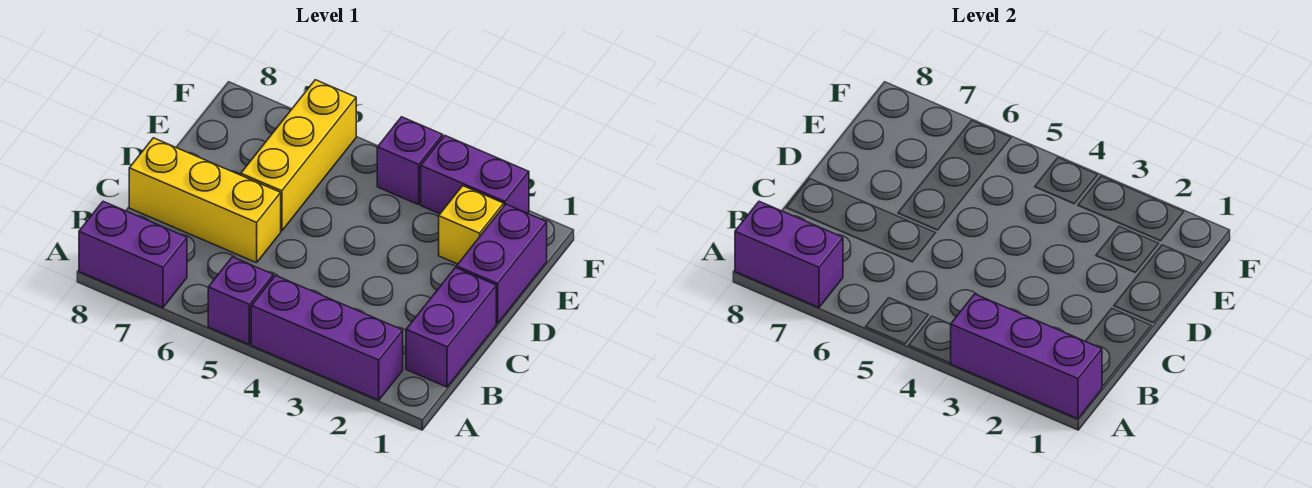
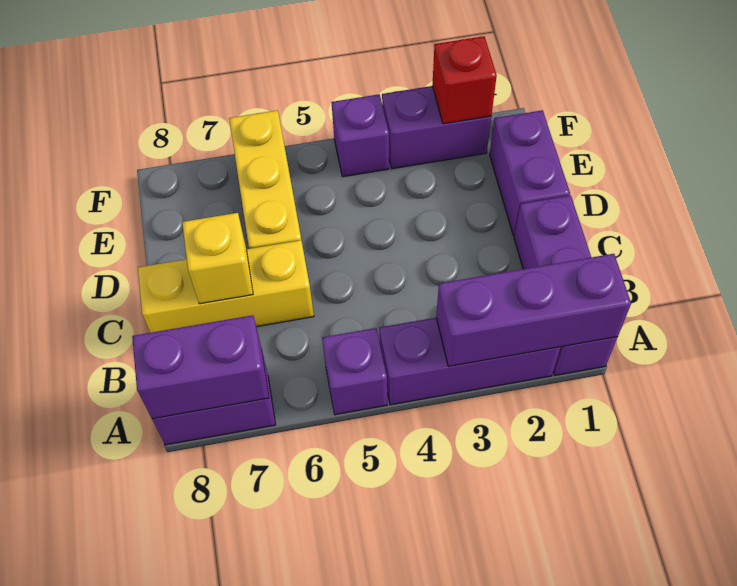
purple 1x2 brick [406,268,496,387] -> purple 1x3 brick [514,195,617,375]
yellow 1x1 brick [439,186,504,264] -> yellow 1x1 brick moved to [182,213,253,304]
none -> red 1x1 brick [432,36,497,124]

